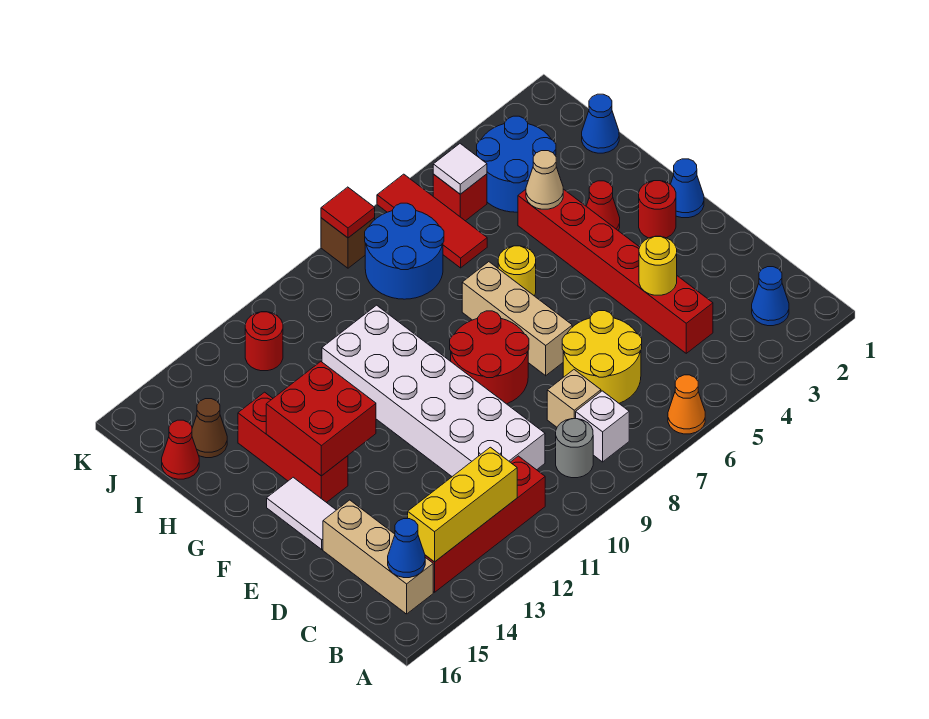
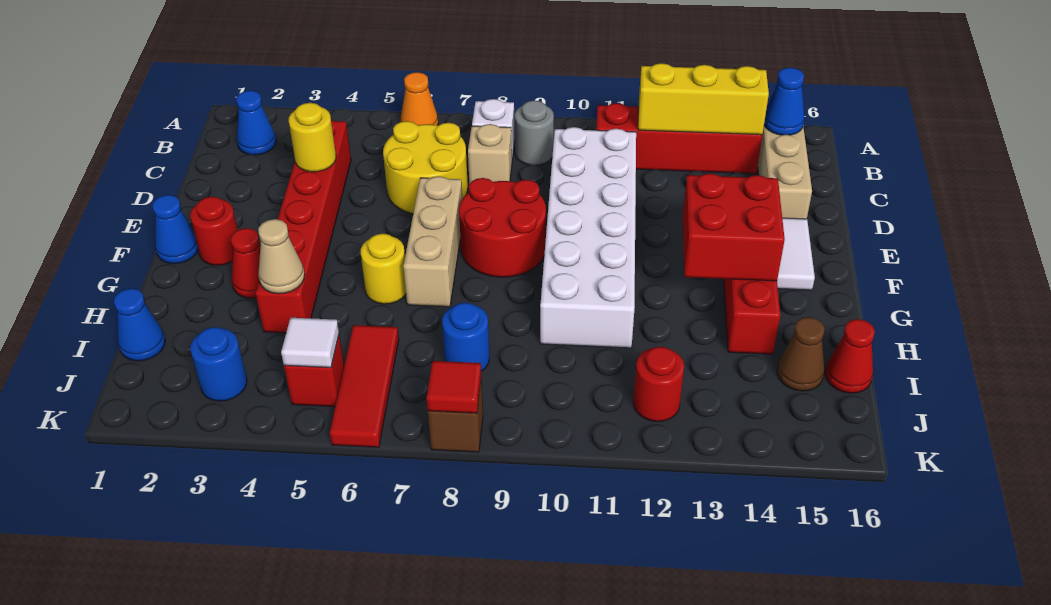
blue 2x2 round brick [477,116,556,212] -> blue 1x1 round brick [190,327,247,401]
blue 2x2 round brick [365,203,444,299] -> blue 1x1 round brick [442,303,489,371]

